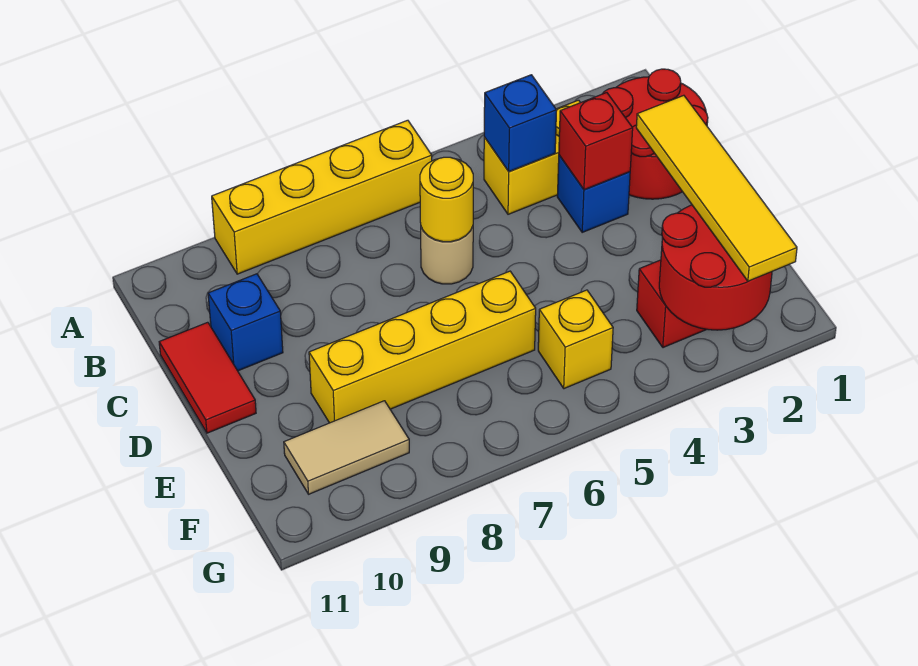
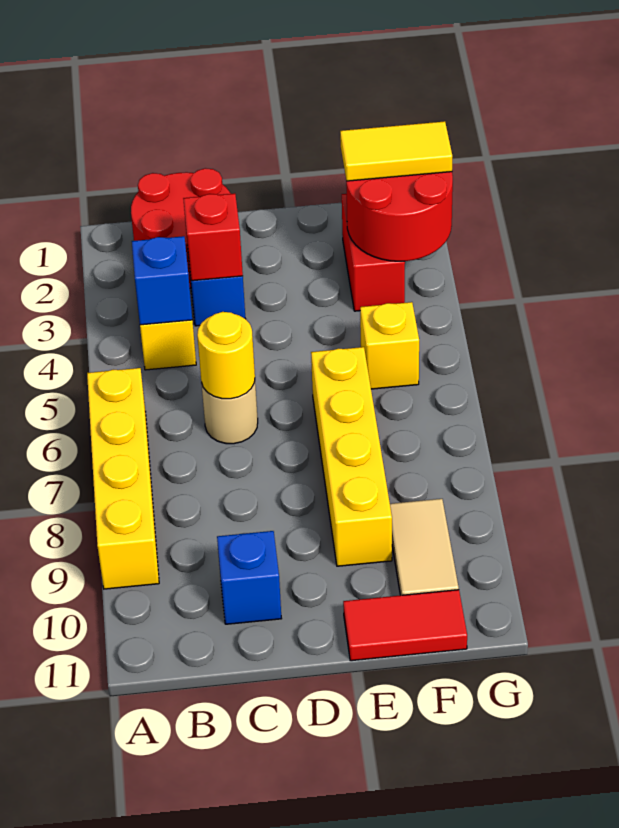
red 1x2 tile [159,322,256,433] -> red 1x2 tile moved to [343,590,467,661]
yellow 1x4 tile [636,95,797,281] -> yellow 1x2 tile [340,121,452,181]

